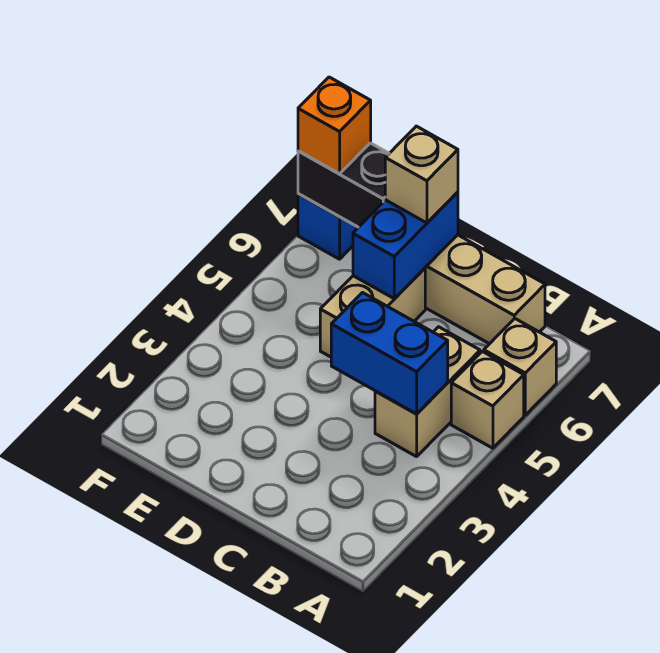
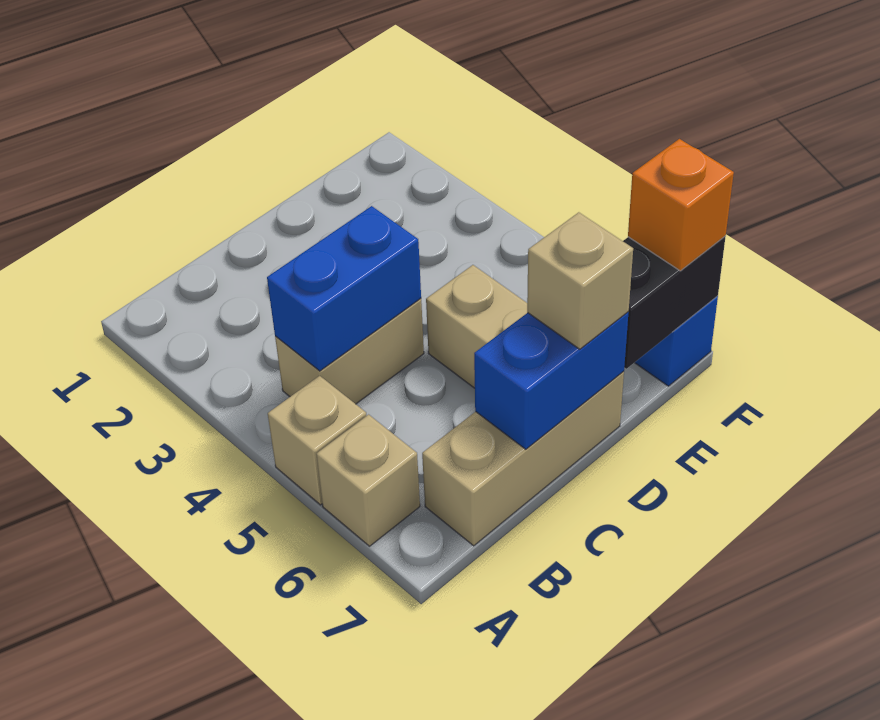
tan 1x2 brick [375,327,480,457] -> tan 1x2 brick turned to [275,299,424,404]
blue 1x2 brick [353,192,458,298] -> blue 1x2 brick turned to [474,312,629,449]

